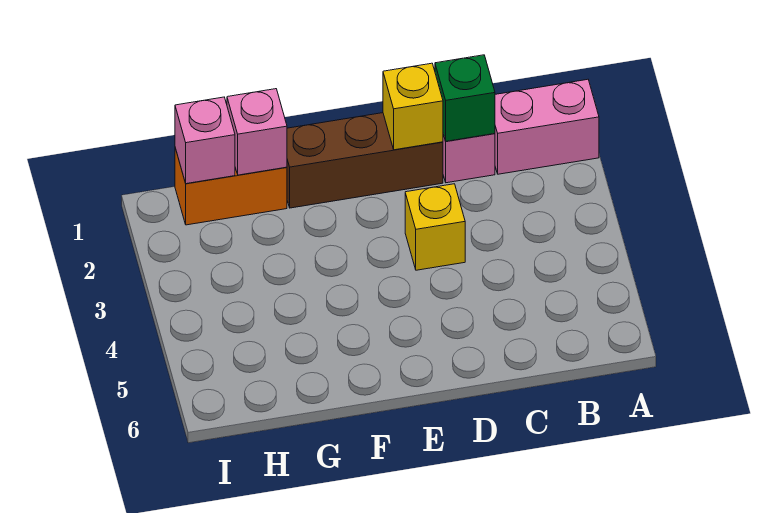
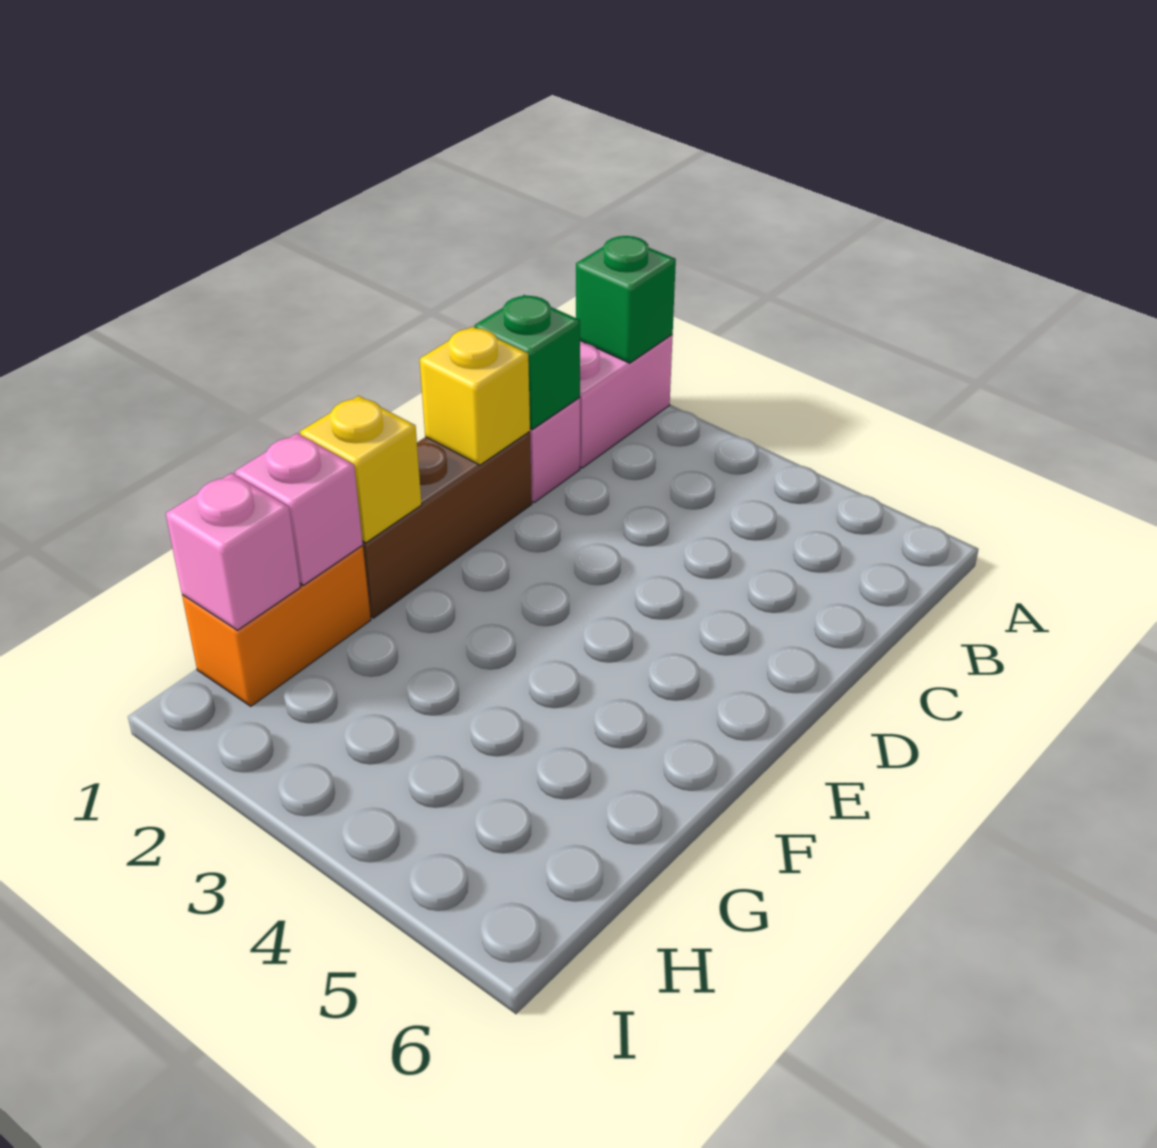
none -> green 1x1 brick [576,236,676,363]
yellow 1x1 brick [405,184,465,270] -> yellow 1x1 brick moved to [300,396,422,543]

